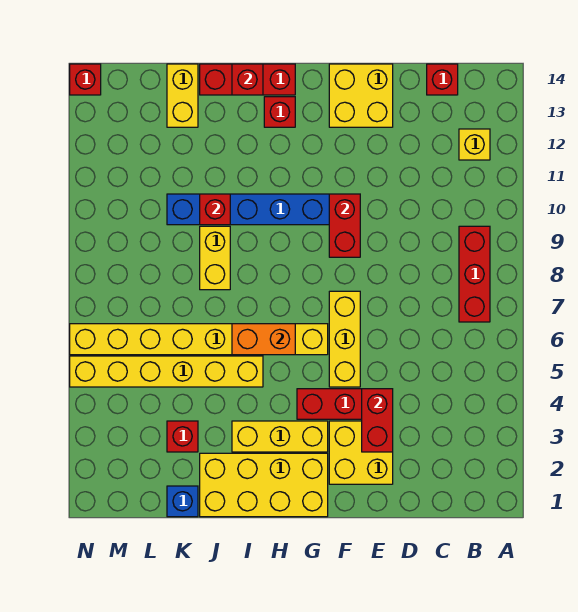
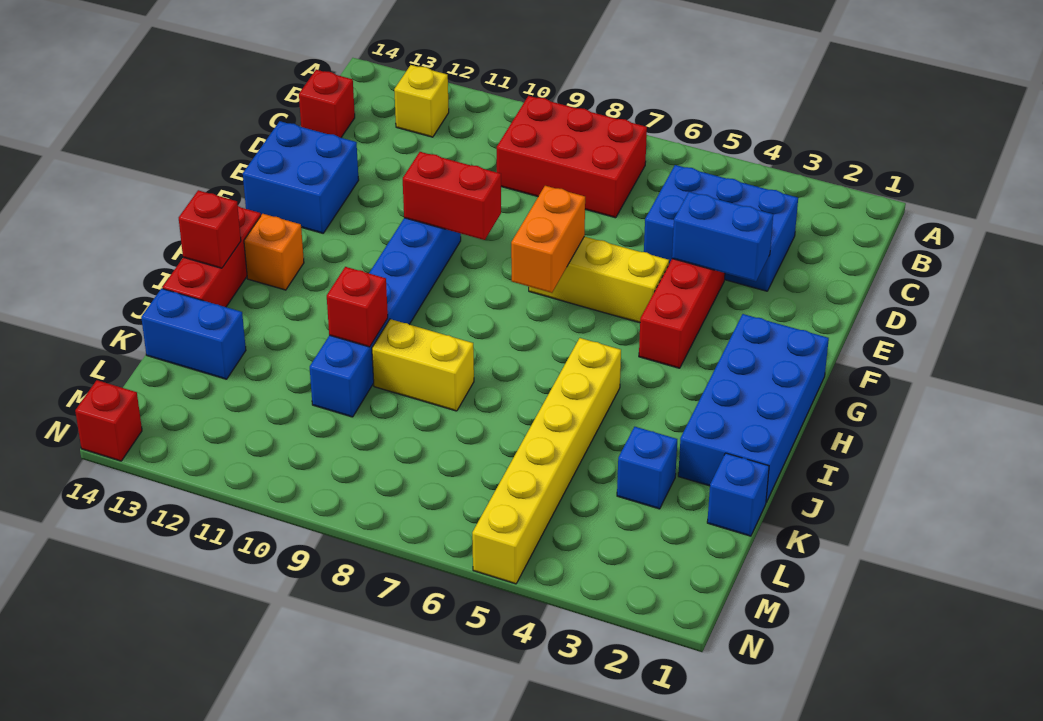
red 1x3 brick [459,226,490,322] -> red 2x3 brick [497,96,647,218]
none -> blue 2x3 brick [644,165,798,291]
yellow 2x2 brick [329,421,393,484] -> none
red 1x2 brick [362,389,393,452] -> blue 1x2 brick [672,192,773,281]
yellow 2x2 brick [329,64,393,127] -> blue 2x2 brick [243,121,359,233]
yellow 2x4 brick [200,453,328,517] -> blue 2x4 brick [678,314,829,502]
yellow 1x3 brick [232,421,328,452] -> none
yellow 1x8 brick [70,324,328,355] -> none
orange 1x2 brick [232,324,295,355] -> orange 1x2 brick moved to [511,186,585,293]
red 1x1 brick [264,97,295,127] -> orange 1x1 brick [244,214,304,290]
red 1x1 brick [167,421,198,452] -> blue 1x1 brick [617,427,677,509]
yellow 1x2 brick [167,64,198,127] -> blue 1x2 brick [141,288,246,379]

